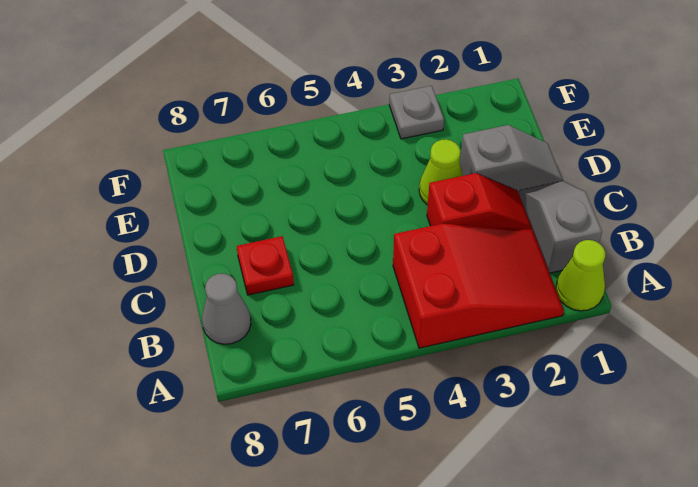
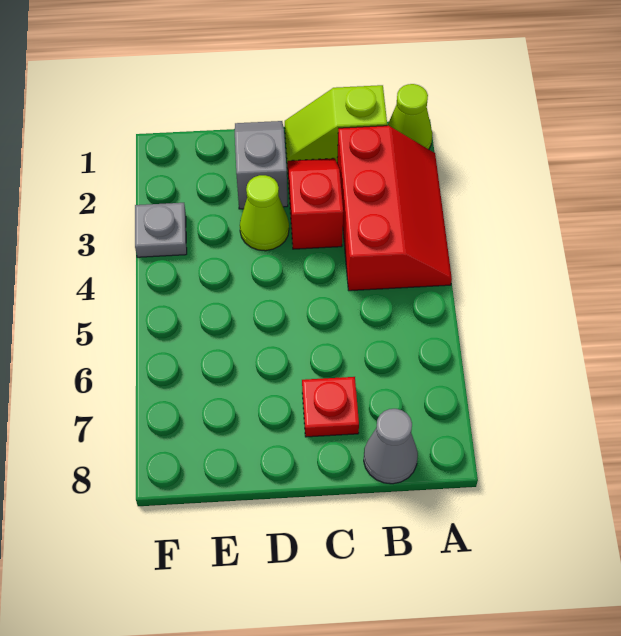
red 2x3 slope [393,224,564,348] -> red 2x3 slope turned to [337,126,452,291]
grey 1x2 slope [519,181,602,273] -> lime 1x2 slope [285,85,387,162]

